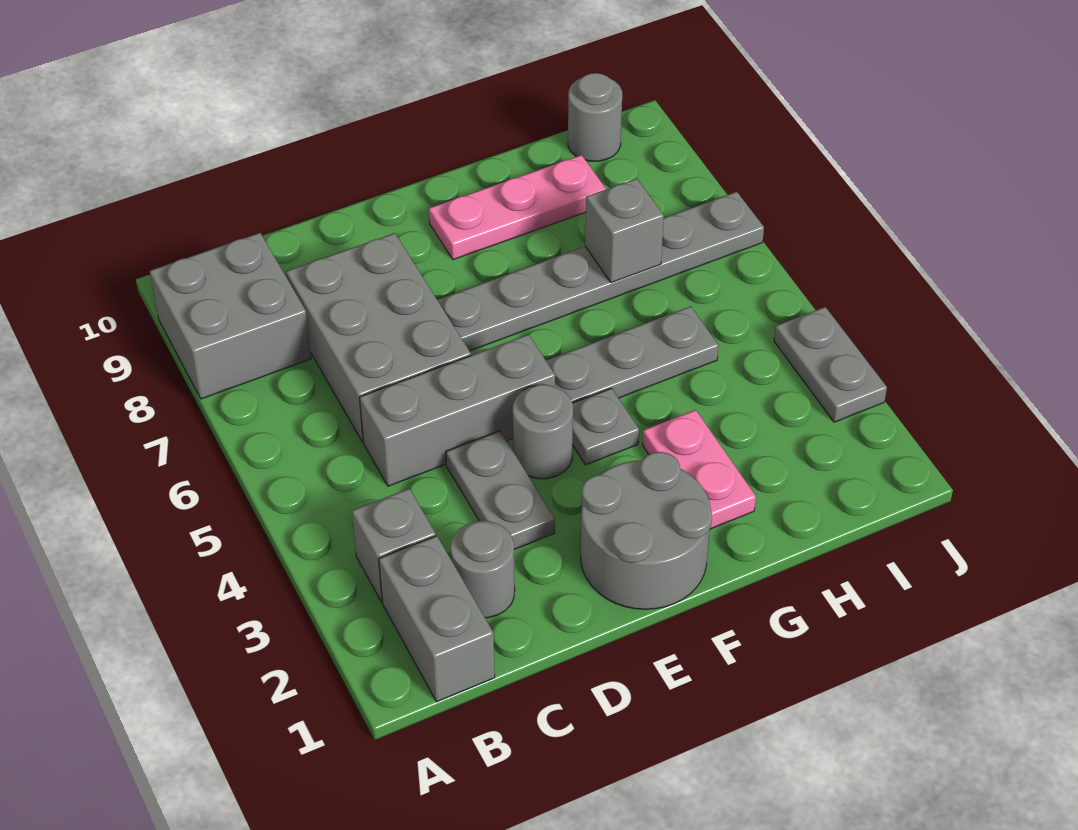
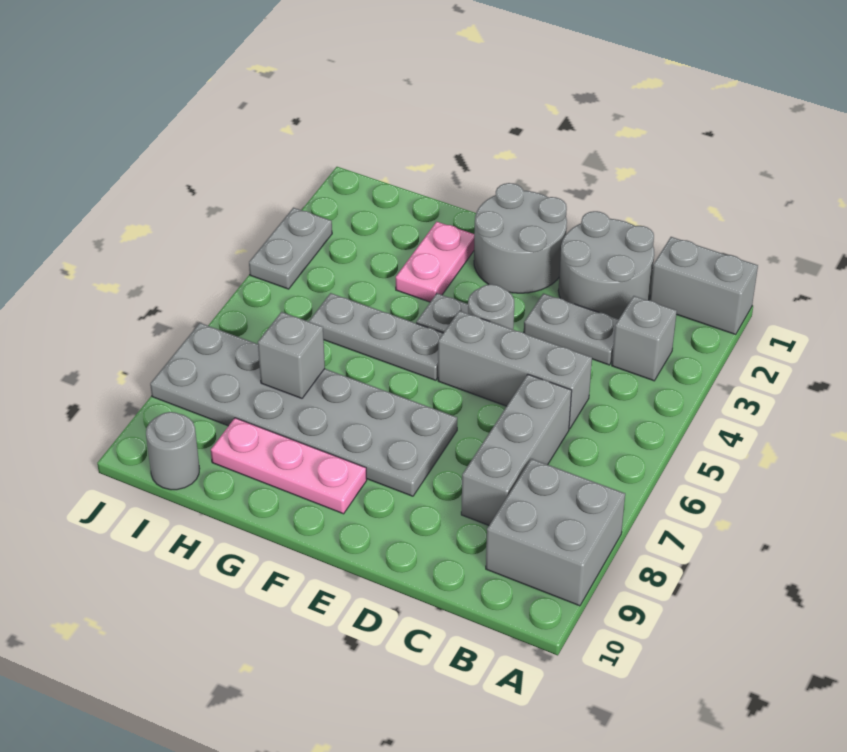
grey 1x2 brick [379,536,495,702] -> grey 1x2 brick turned to [650,237,758,334]
grey 1x1 round brick [451,521,515,618] -> grey 2x2 round brick [558,211,654,319]
grey 2x3 brick [286,233,471,442] -> grey 1x3 brick [461,375,572,525]
grey 1x2 plate [446,431,555,549] -> grey 1x2 plate turned to [524,293,619,365]
grey 1x6 plate [438,192,764,351] -> grey 2x6 plate [150,323,457,496]

